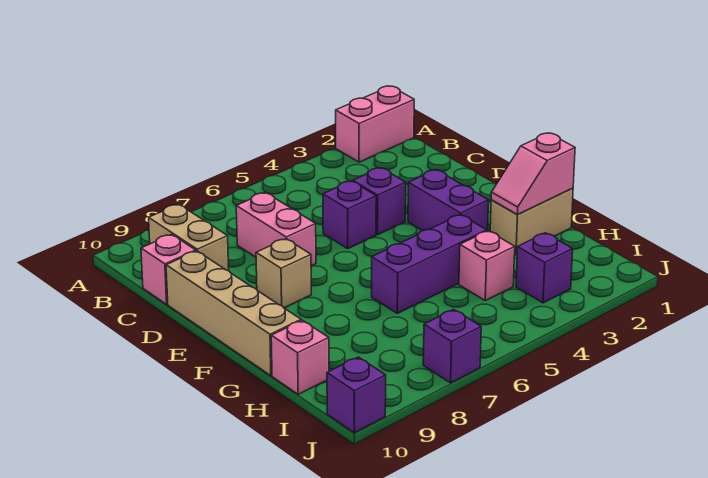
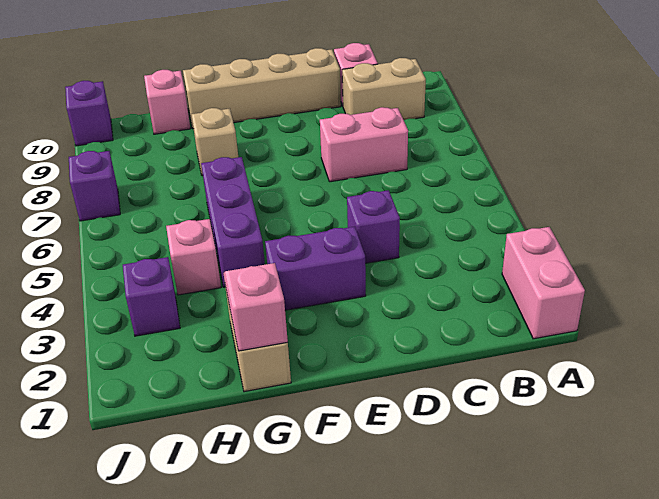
purple 1x1 brick [323,181,376,249] -> none
tan 1x1 brick [256,239,311,308] -> tan 1x1 brick moved to [191,108,238,176]

